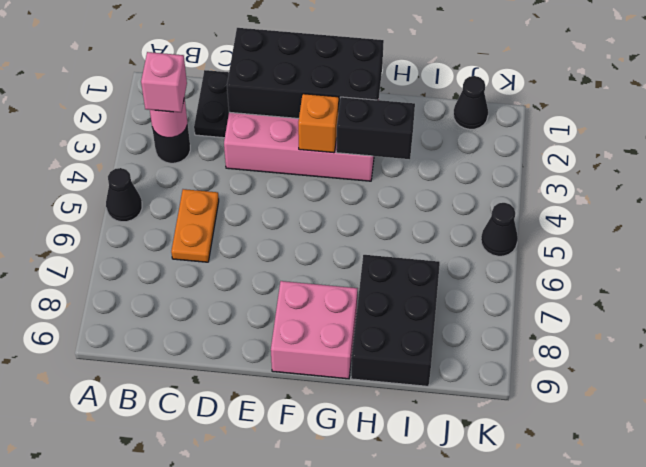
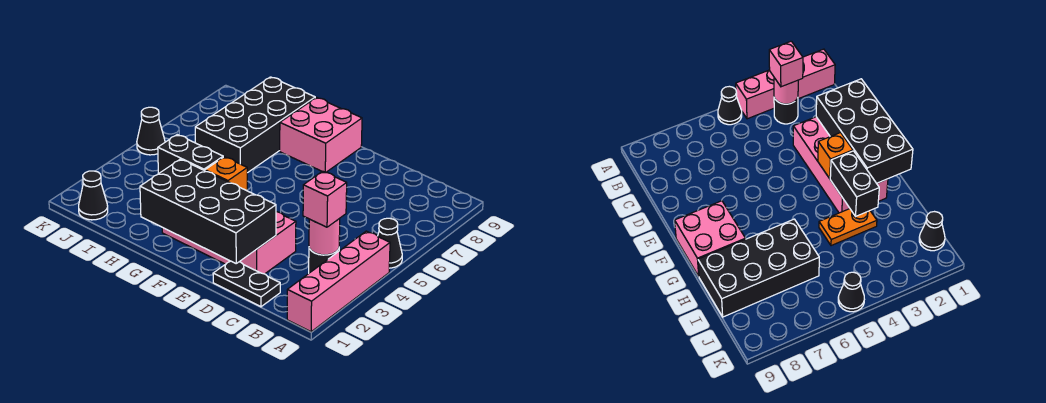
none -> pink 1x4 brick [287,231,390,332]
black 1x2 plate [194,70,229,138] -> black 1x2 plate turned to [213,261,280,307]
orange 1x2 plate [171,189,219,262] -> orange 1x2 plate moved to [819,209,877,246]
black 2x3 brick [351,255,440,386] -> black 2x4 brick [195,77,315,173]

